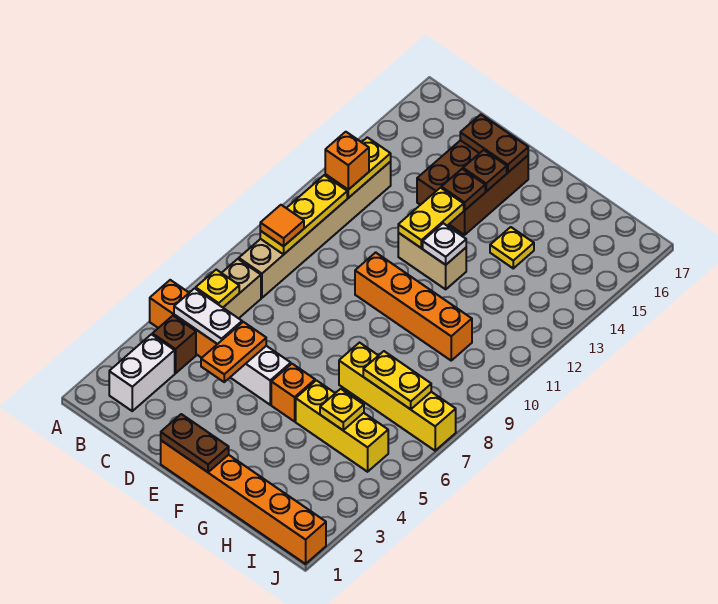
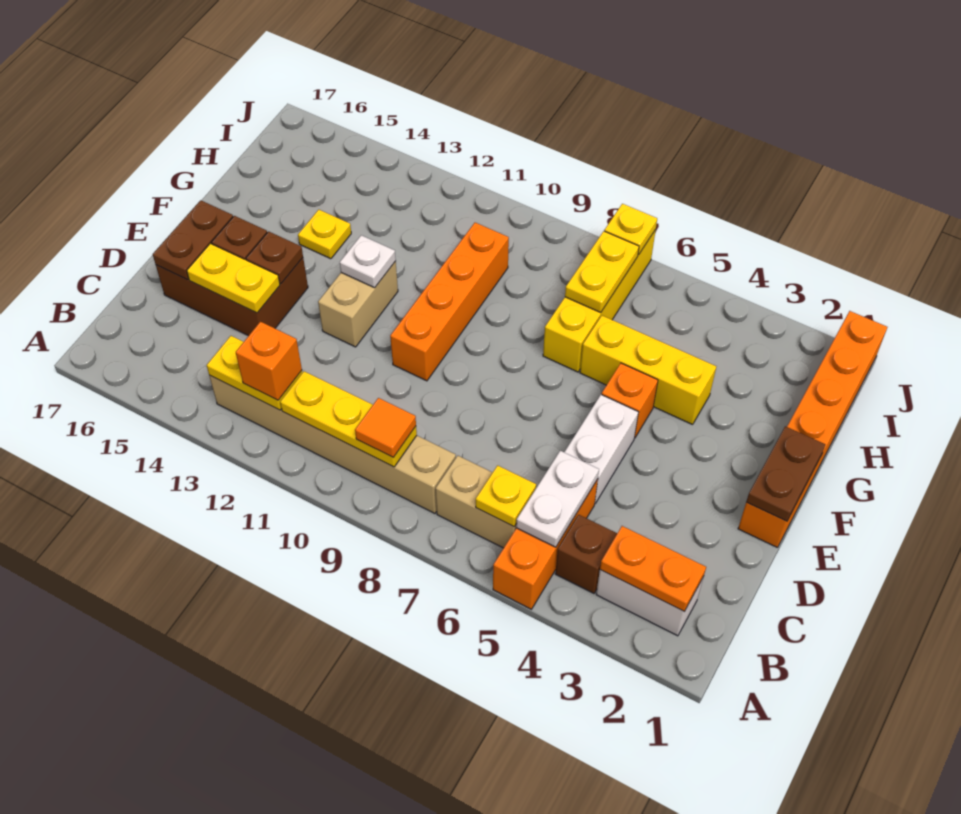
orange 1x2 plate [201,322,266,382] -> orange 1x2 plate moved to [600,526,706,611]
yellow 1x2 plate [398,188,464,248] -> yellow 1x2 plate moved to [187,243,280,313]
yellow 1x3 brick [296,380,388,472] -> yellow 1x3 brick turned to [580,316,716,425]
yellow 1x1 plate [320,389,364,430] -> yellow 1x1 plate moved to [604,204,657,255]

